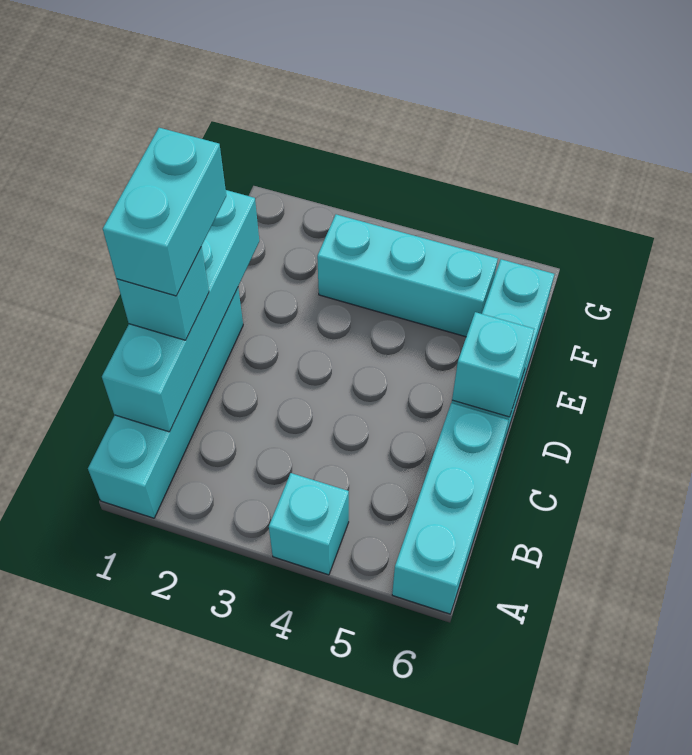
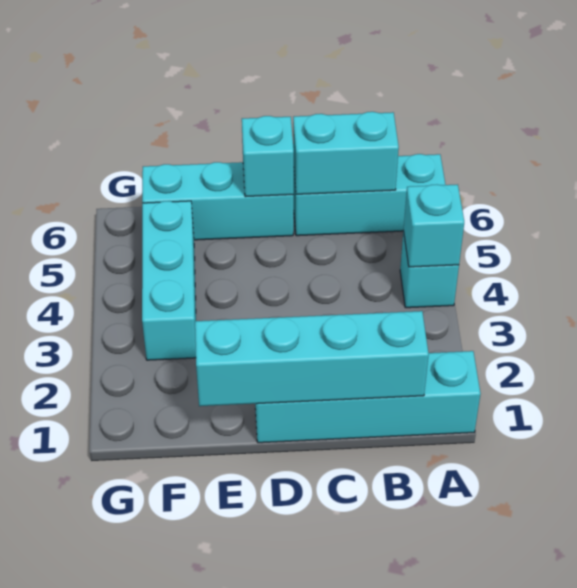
cyan 1x1 brick [117,247,209,340] -> cyan 1x1 brick moved to [403,184,464,267]
cyan 1x2 brick [103,128,226,296] -> cyan 1x2 brick moved to [293,112,399,194]

